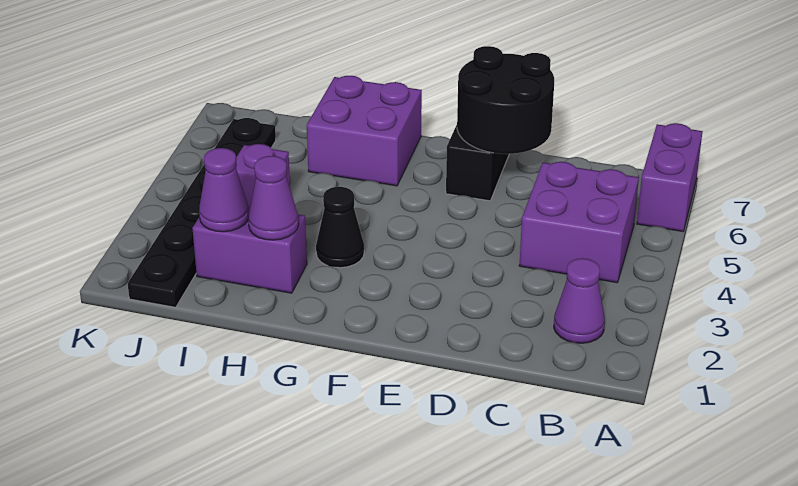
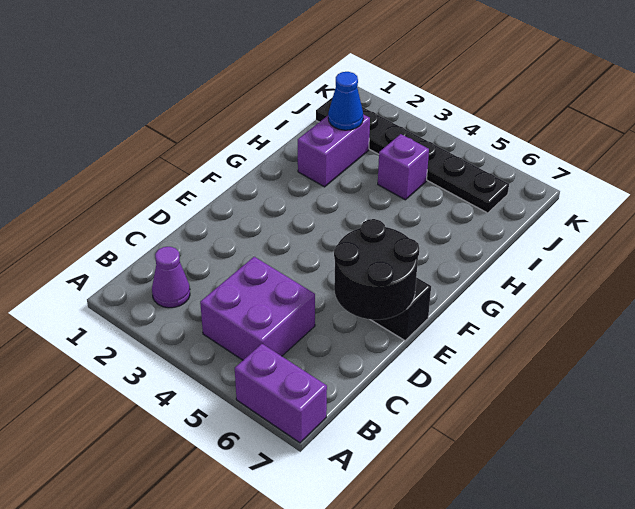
black 1x1 cone [316,187,364,268] -> none
purple 2x2 brick [307,76,422,186] -> none
purple 1x1 cone [248,156,299,240] -> none
purple 1x1 cone [199,148,249,232] -> blue 1x1 cone [328,72,363,130]

